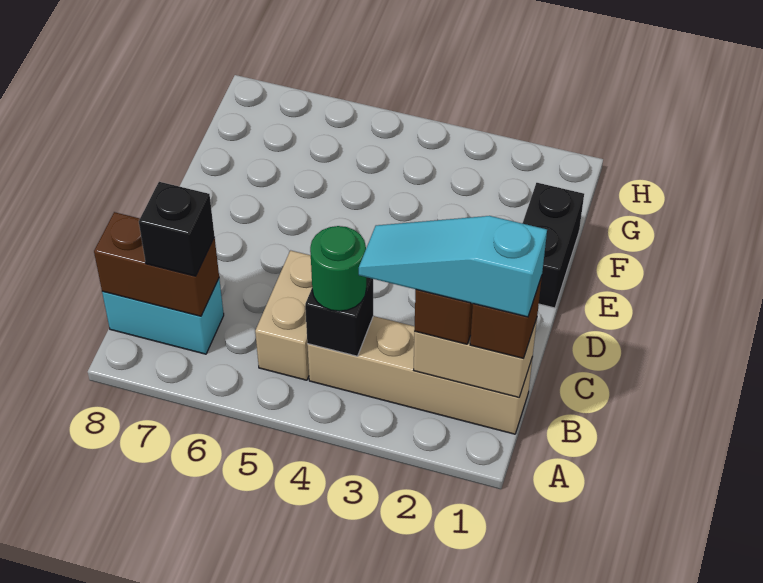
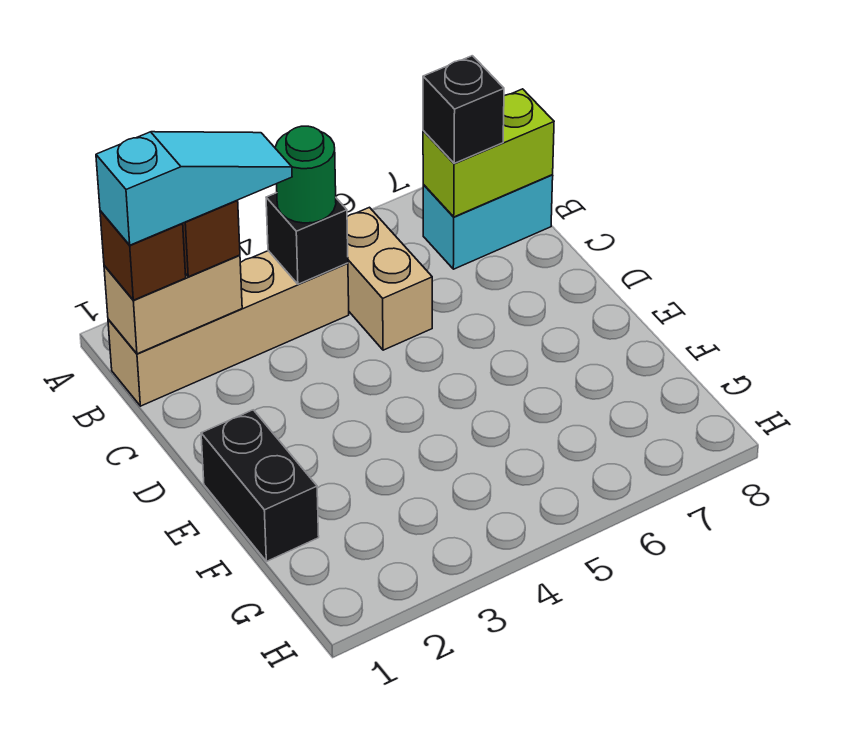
brown 1x2 brick [94,212,219,316] -> lime 1x2 brick [423,89,554,217]

